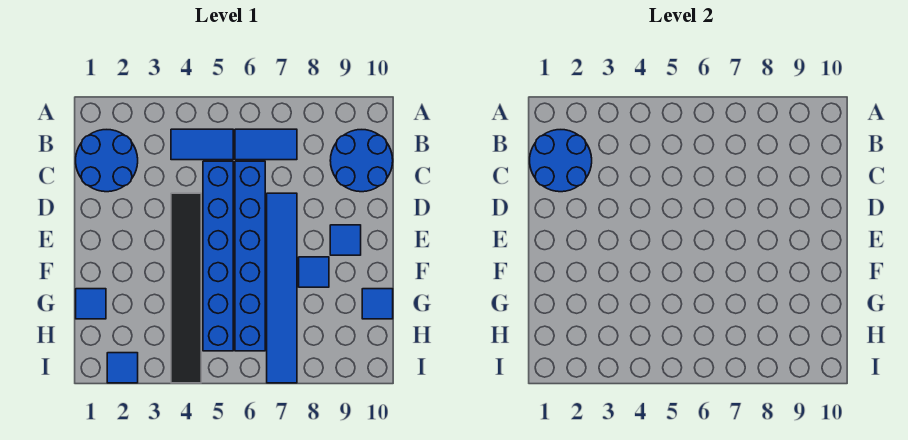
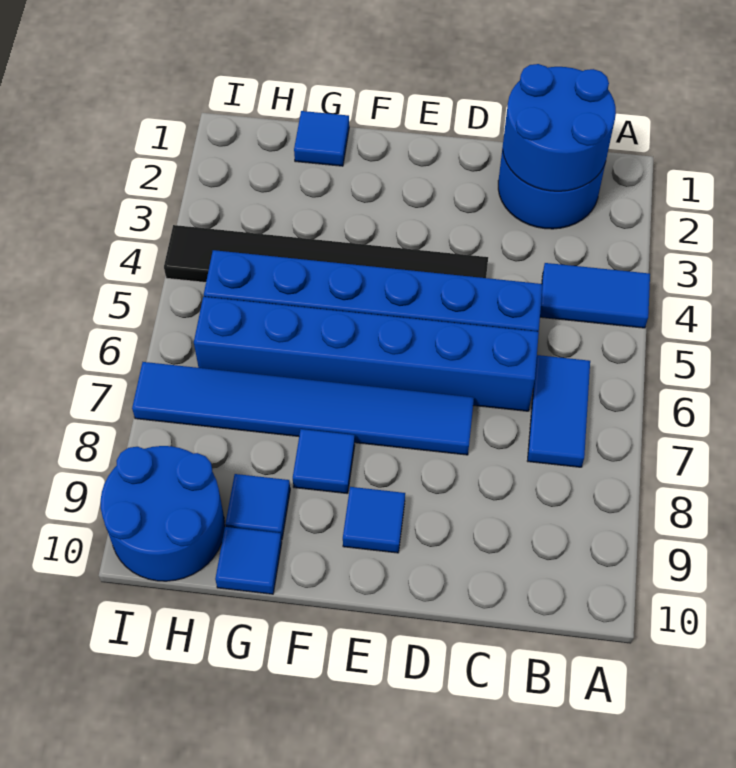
blue 1x2 tile [171,129,233,160] -> blue 1x2 tile turned to [540,263,650,328]
blue 2x2 round brick [330,130,393,192] -> blue 2x2 round brick moved to [101,446,225,581]
blue 1x1 tile [107,353,138,383] -> blue 1x1 tile moved to [225,474,290,540]

